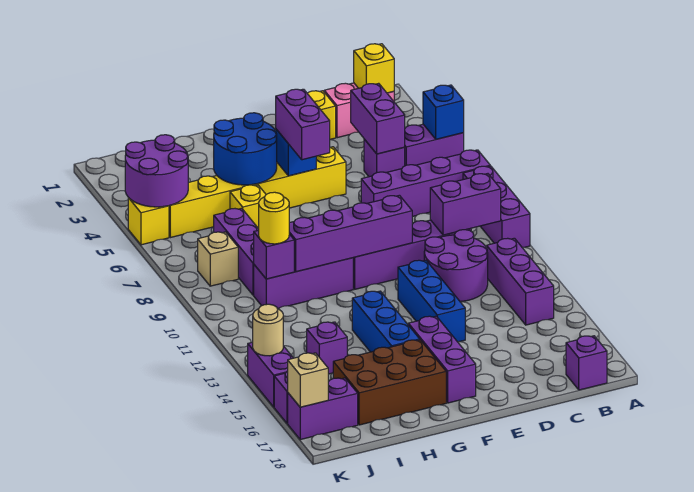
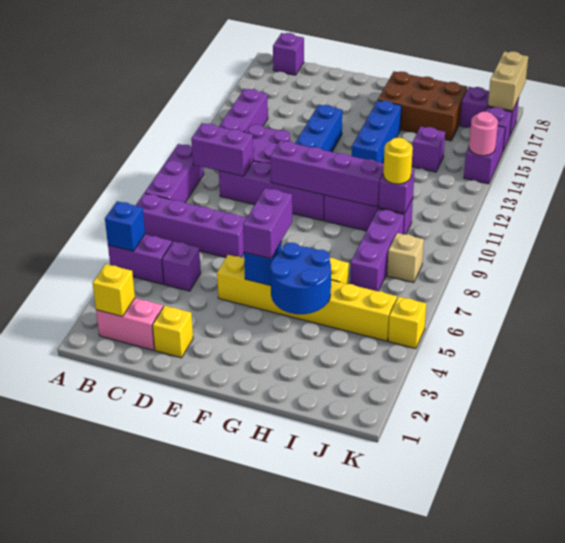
purple 1x2 brick [351,83,405,154] -> none
purple 1x3 brick [408,316,476,403] -> none
purple 2x2 round brick [125,135,188,207] -> none
tan 1x1 round brick [253,304,283,356] -> pink 1x1 round brick [469,112,498,156]
tan 1x1 brick [288,353,328,407] -> tan 1x2 brick [488,51,528,111]

